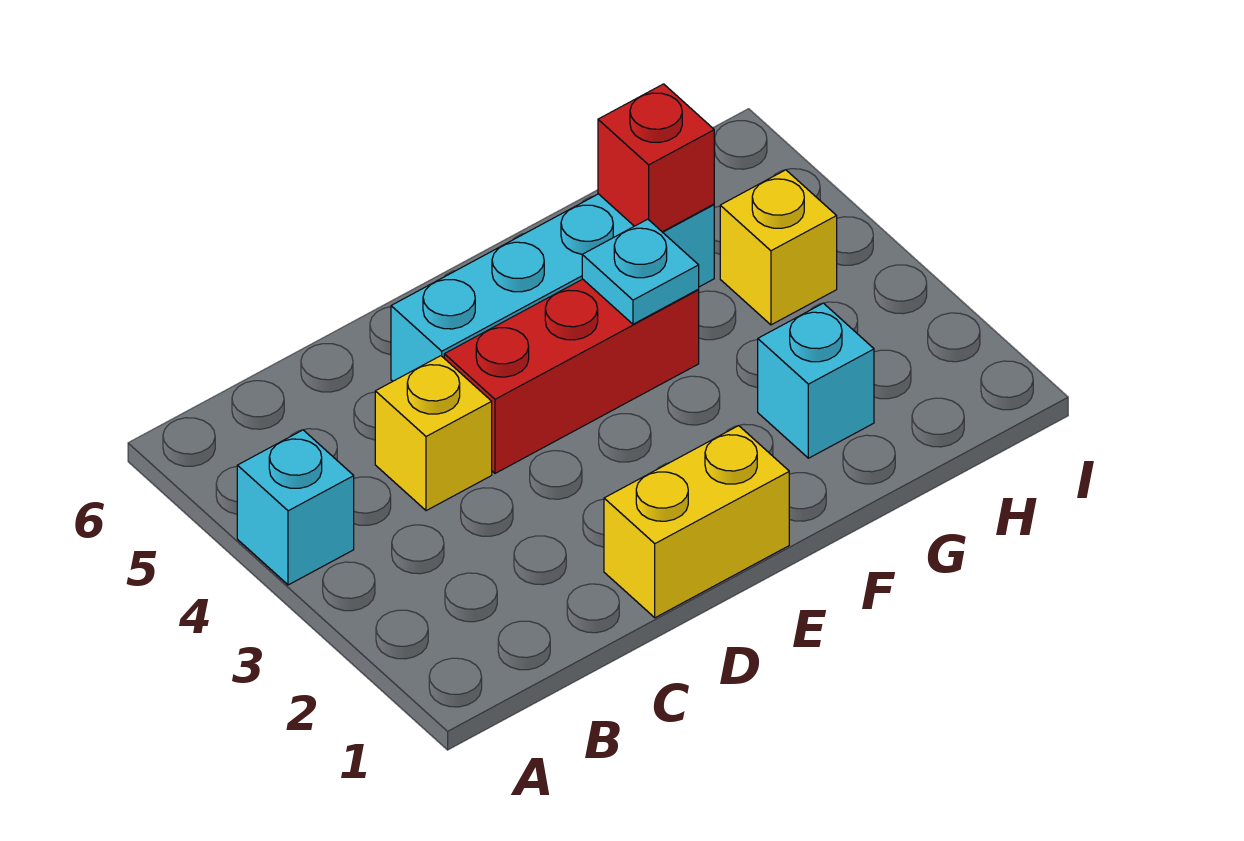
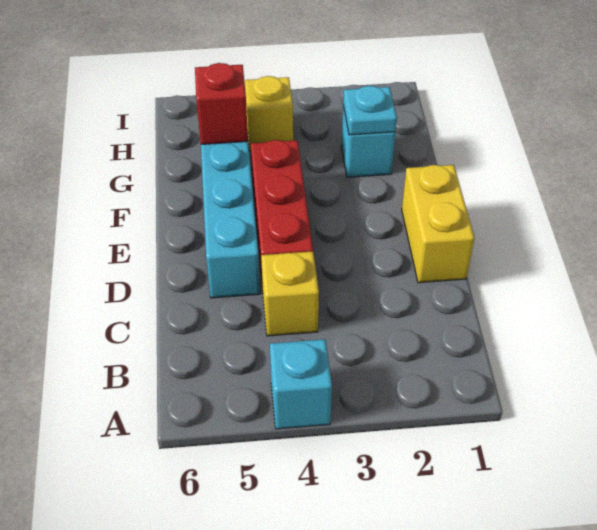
cyan 1x1 plate [582,219,699,324] -> cyan 1x1 plate moved to [343,86,397,135]

